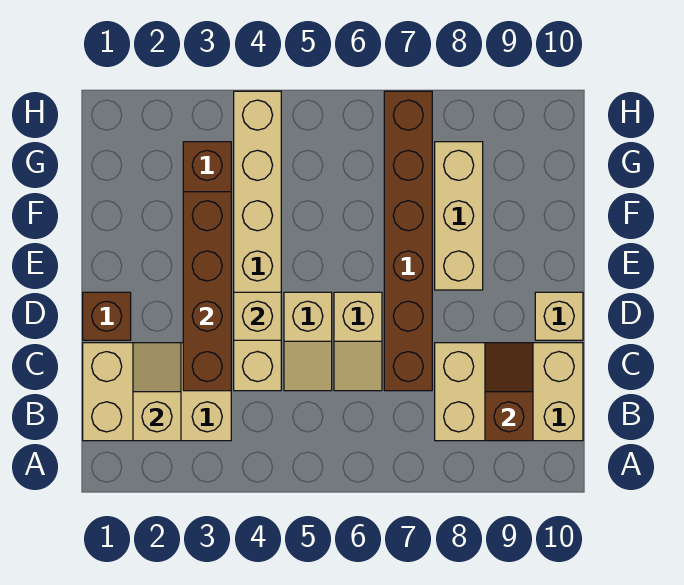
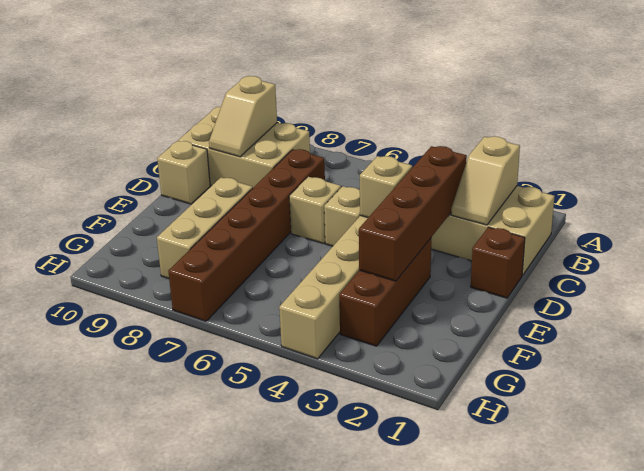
brown 1x2 slope [485,343,533,441] -> tan 1x2 slope [209,76,277,157]

